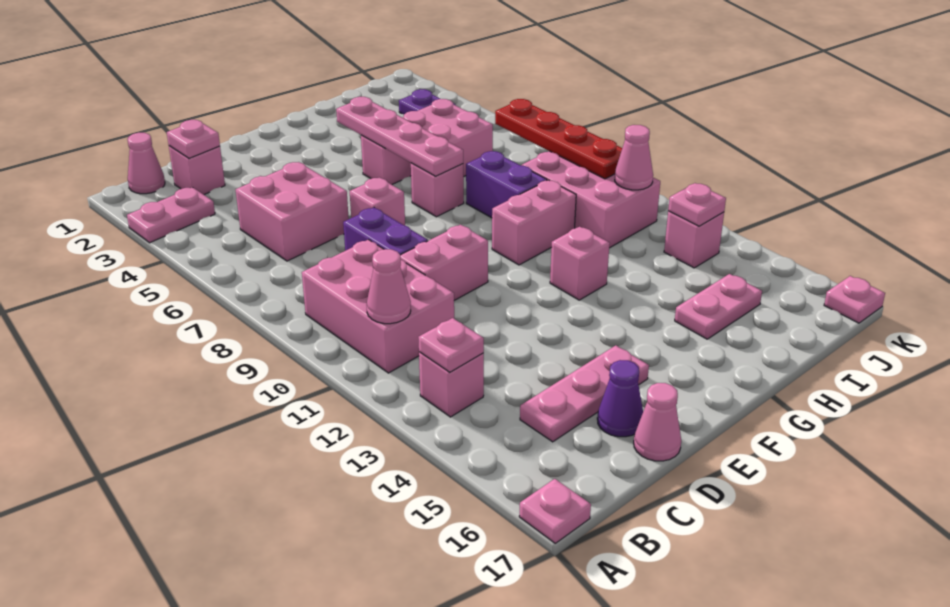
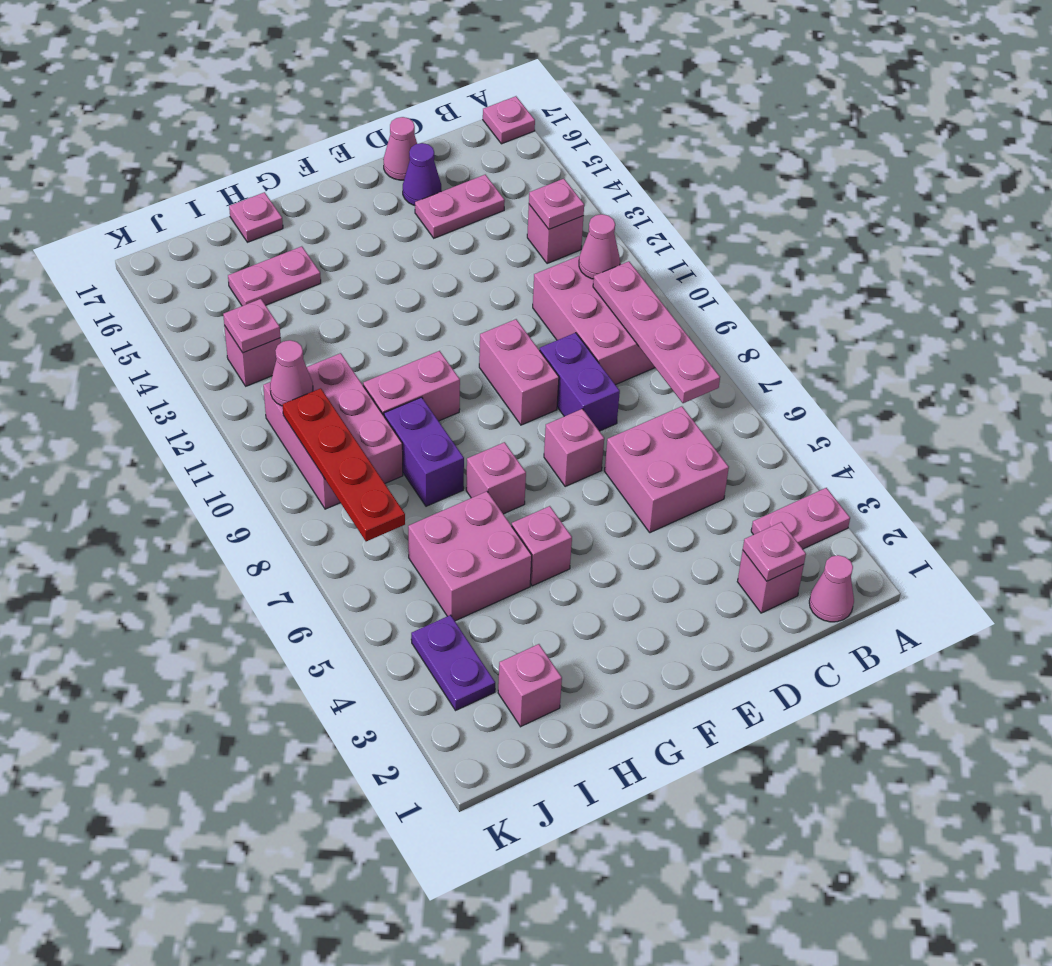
pink 1x3 plate [520,345,649,442] -> pink 1x2 plate [415,175,505,238]
pink 1x2 brick [400,225,488,300] -> pink 1x2 brick turned to [479,319,559,425]
pink 1x4 plate [336,97,463,176] -> pink 1x4 plate moved to [593,261,720,403]
pink 1x1 brick [550,227,610,300] -> pink 1x1 brick moved to [498,644,562,727]
pink 1x1 plate [824,276,885,323] -> pink 1x1 plate moved to [229,192,283,242]

